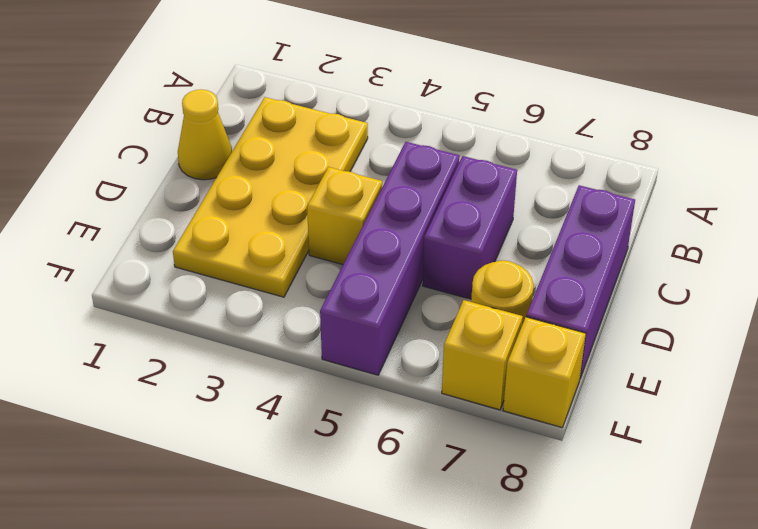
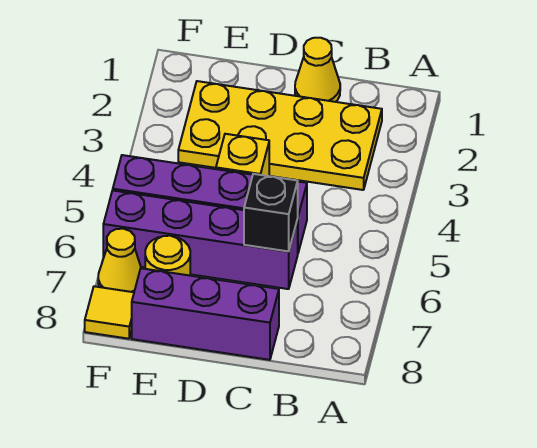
purple 1x2 brick [423,156,517,299] -> purple 1x4 brick [103,190,298,289]
none -> black 1x1 brick [244,174,298,251]
yellow 1x1 brick [442,300,523,410] -> yellow 1x1 cone [98,229,141,292]
yellow 1x1 brick [503,317,586,427] -> yellow 1x1 tile [85,286,134,339]

